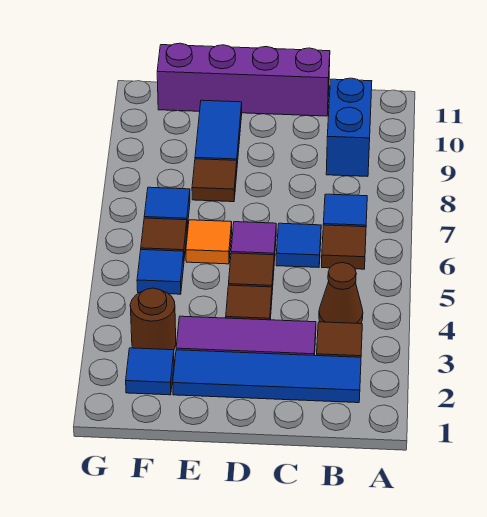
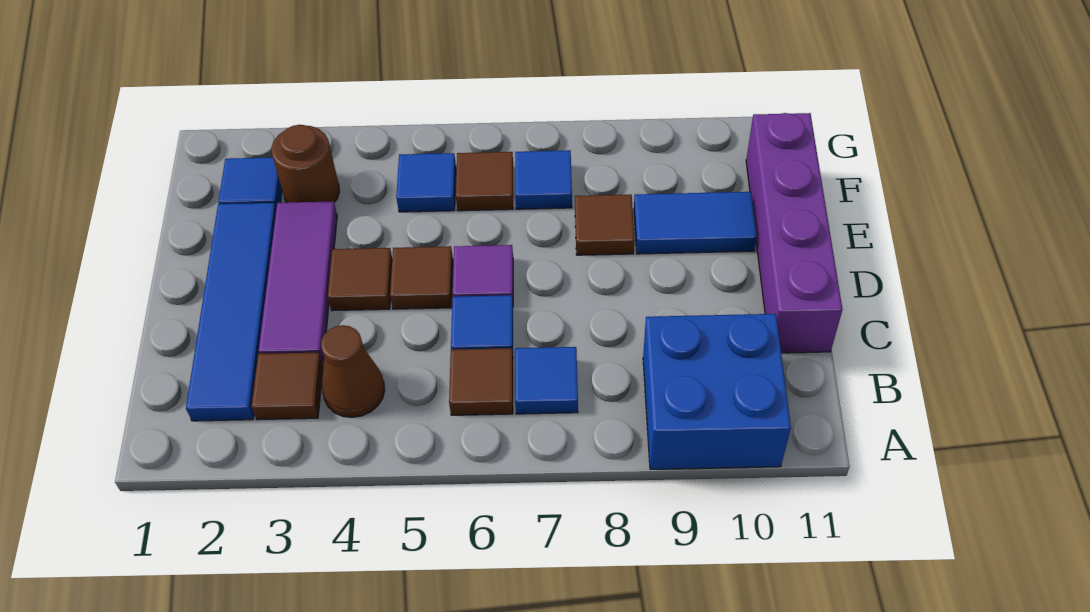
blue 1x2 brick [326,78,372,176] -> blue 2x2 brick [643,314,791,470]
orange 1x1 tile [186,220,232,264] -> none

